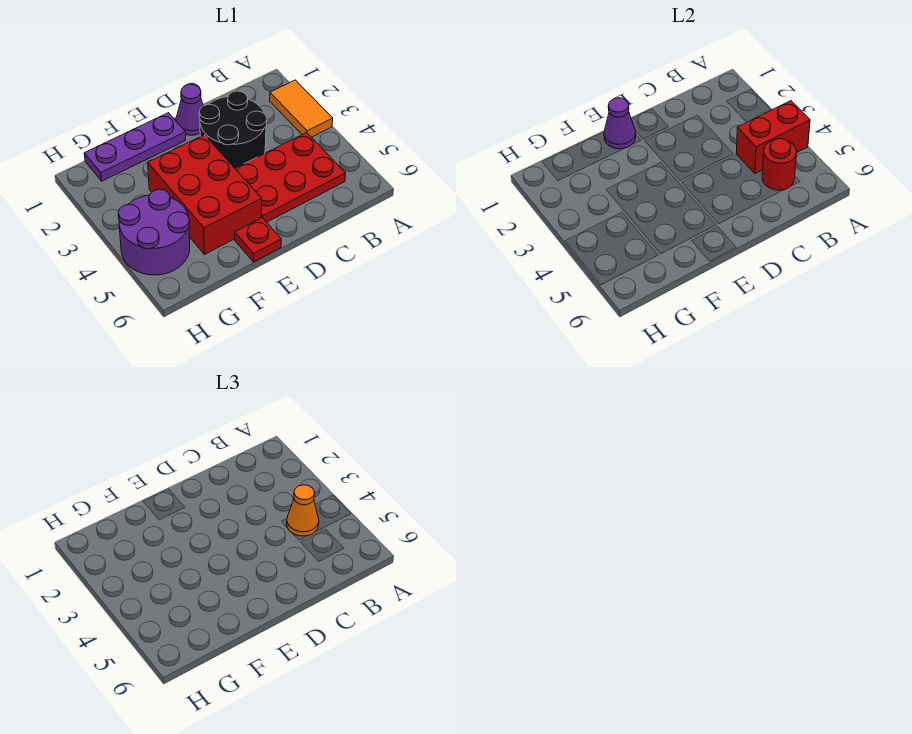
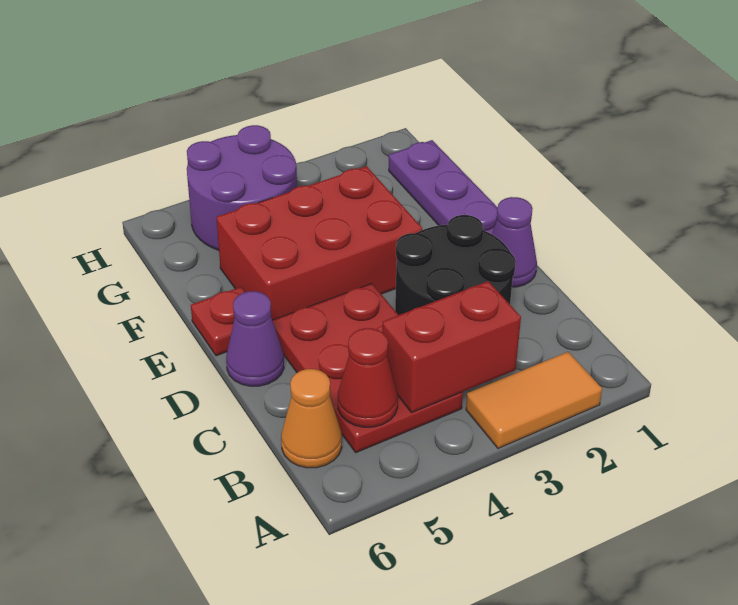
red 1x2 brick [736,101,810,174] -> red 1x2 brick turned to [382,281,521,413]
orange 1x1 cone [287,485,319,536] -> orange 1x1 cone moved to [281,369,342,468]
red 1x1 round brick [762,139,797,190] -> red 1x1 cone [338,328,398,427]
purple 1x1 cone [604,98,636,149] -> purple 1x1 cone moved to [226,291,284,386]

